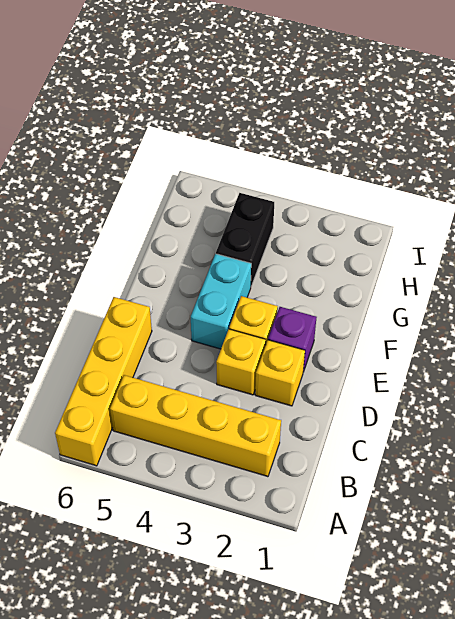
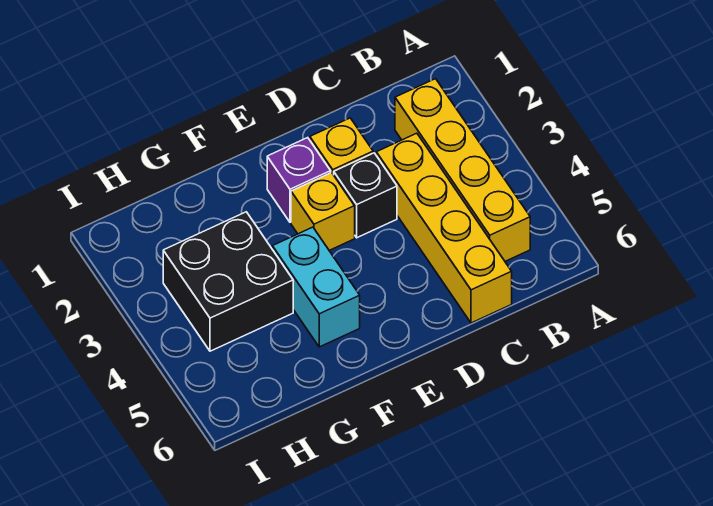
yellow 1x4 brick [55,297,152,466] -> yellow 1x4 brick turned to [376,133,512,323]
yellow 1x1 brick [216,329,266,395] -> black 1x1 brick [334,153,397,238]
cyan 1x2 brick [191,254,251,349] -> cyan 1x2 brick turned to [272,227,360,347]
black 1x2 brick [216,193,274,286] -> black 2x2 brick [163,212,293,351]

